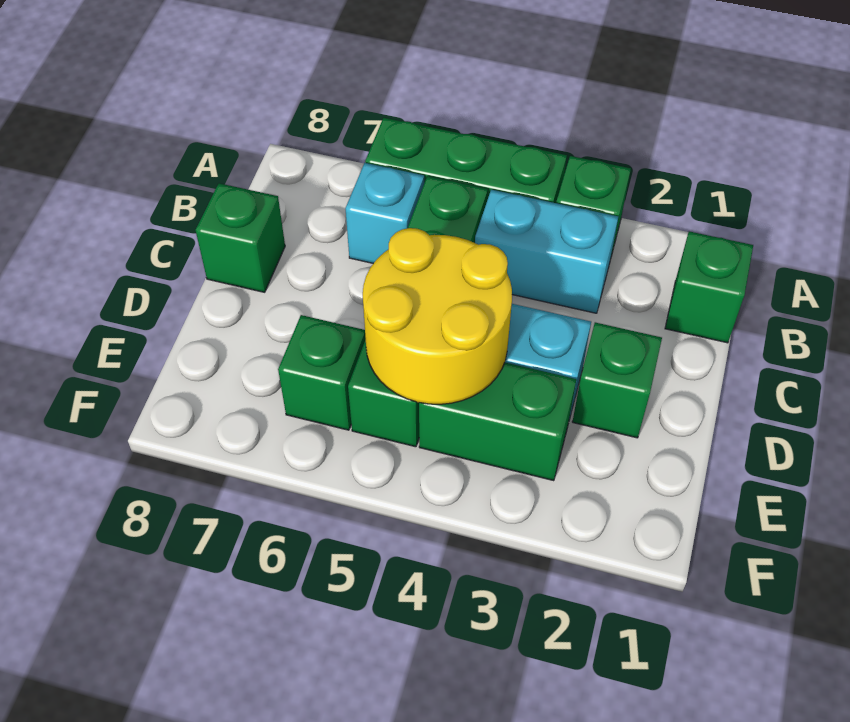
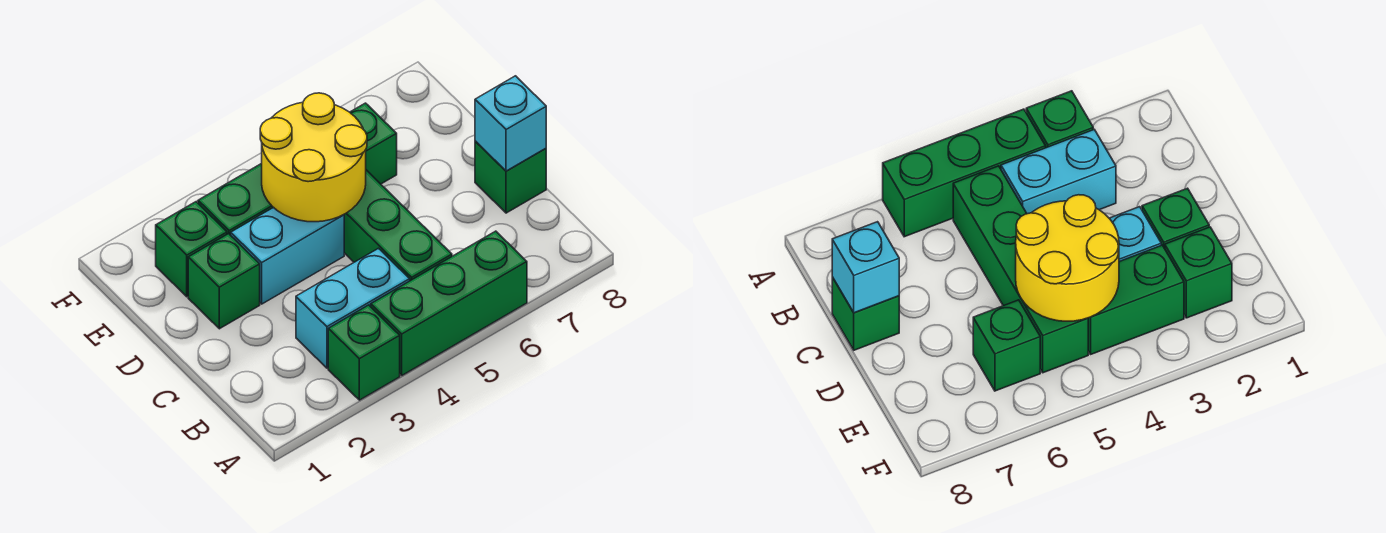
green 1x1 brick [665,231,753,343] -> green 1x1 brick moved to [156,202,227,297]
cyan 1x1 brick [345,163,424,263] -> cyan 1x1 brick moved to [475,76,546,171]

